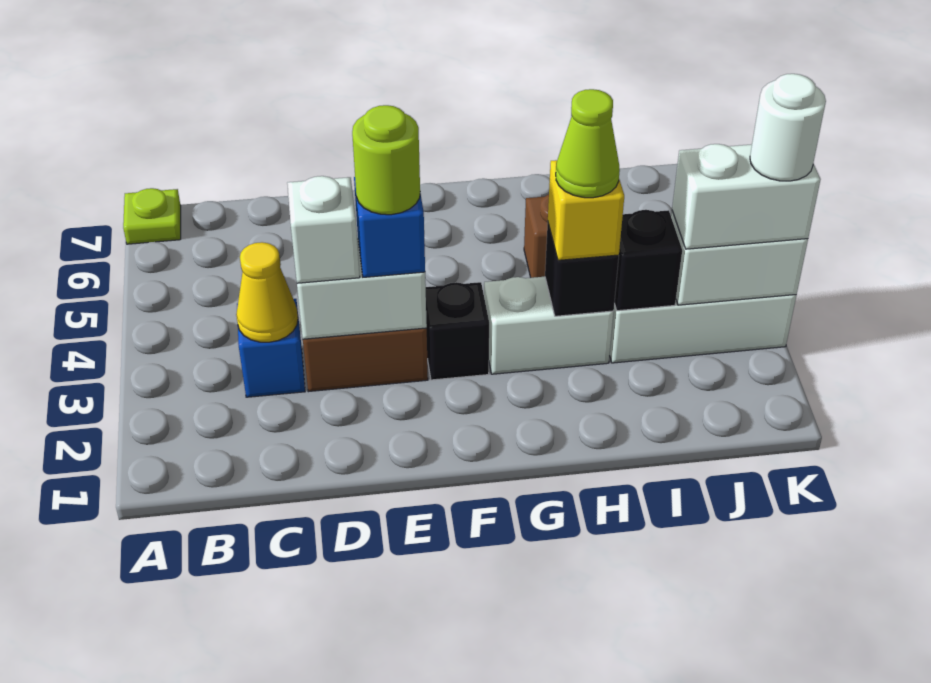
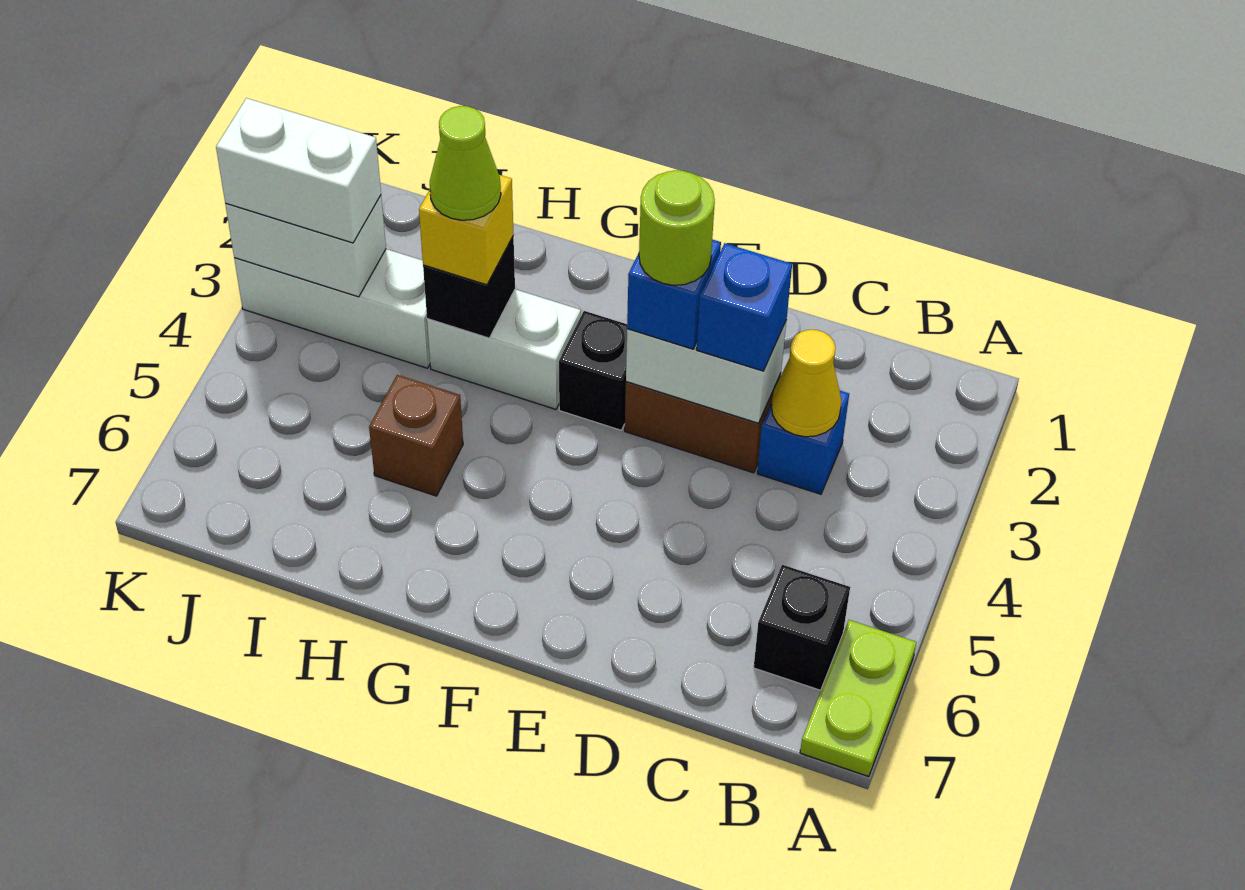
lime 1x1 plate [123,188,181,244] -> lime 1x2 plate [800,620,916,777]
white 1x1 brick [287,176,360,283] -> blue 1x1 brick [697,243,792,371]
black 1x1 brick [614,210,682,311] -> black 1x1 brick moved to [754,565,850,690]
white 1x1 round brick [750,74,826,181] -> none

